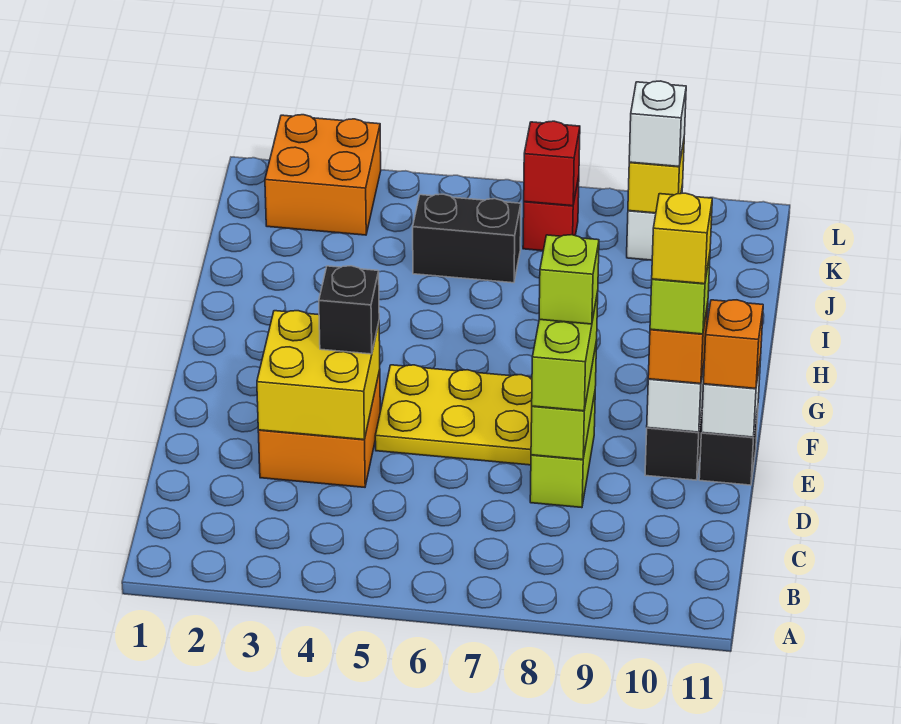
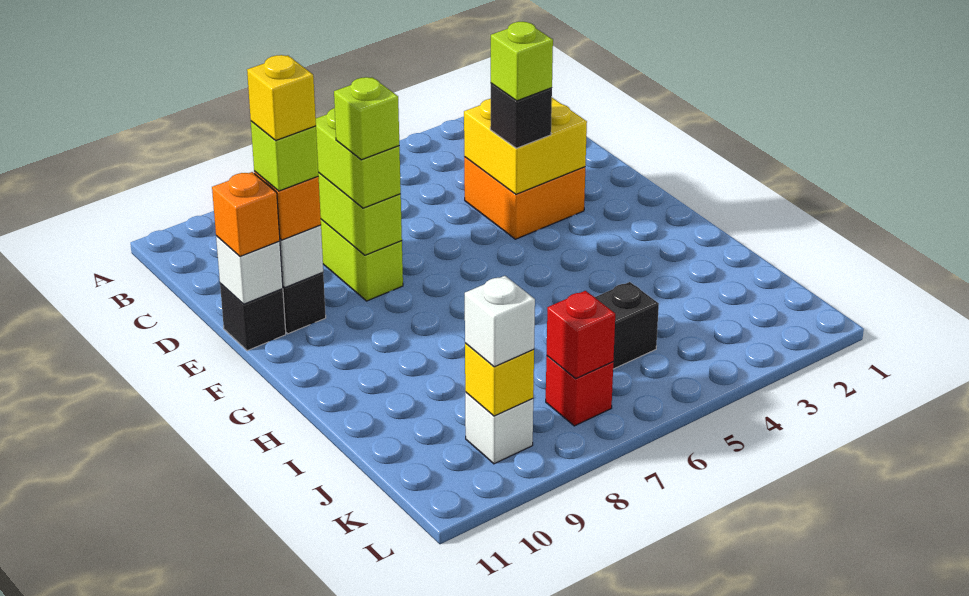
none -> lime 1x1 brick [491,22,553,101]
yellow 2x3 plate [375,365,532,465] -> none
orange 2x2 brick [265,115,381,235] -> none

